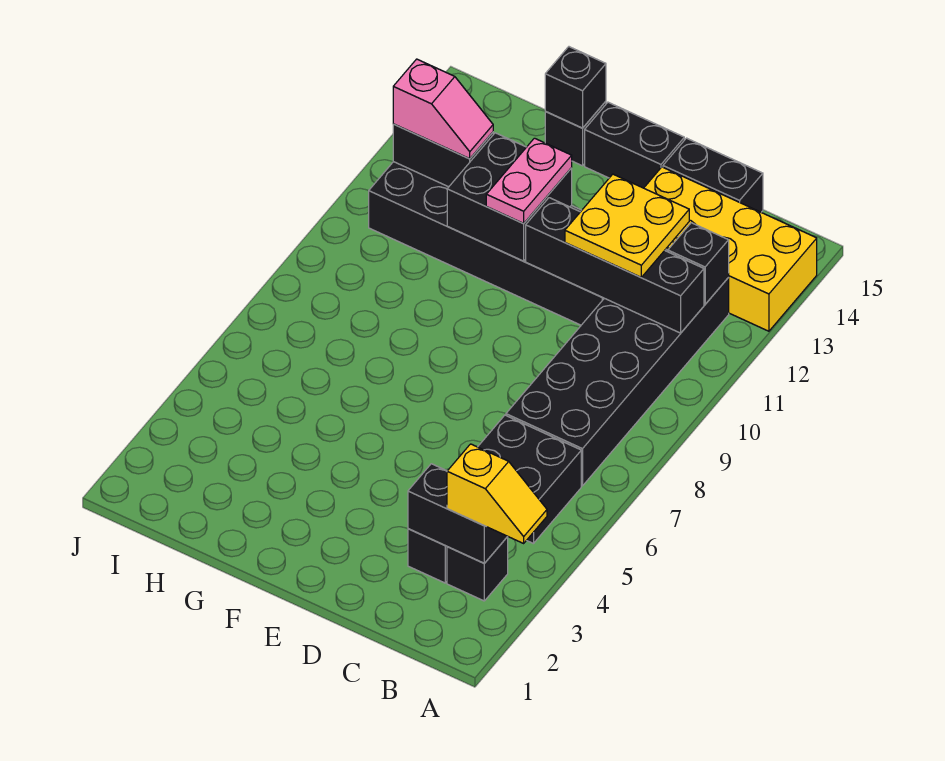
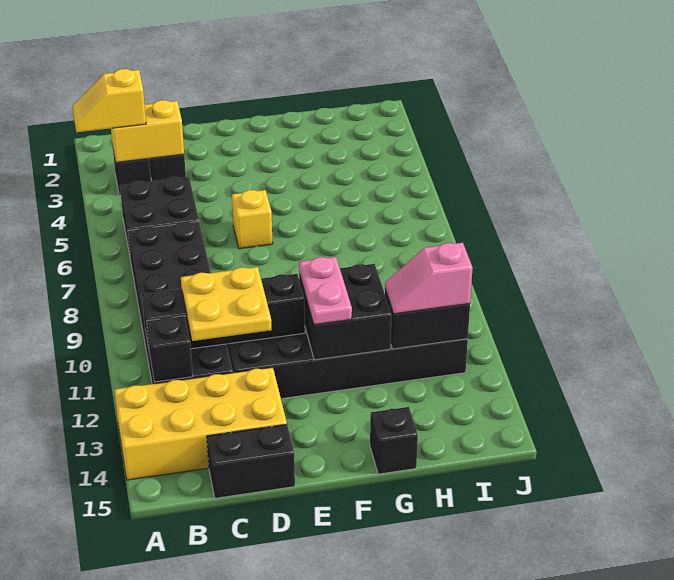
black 1x2 brick [408,464,507,563] -> yellow 1x2 brick [111,100,184,162]
none -> yellow 1x1 brick [232,190,273,249]
black 1x2 brick [585,102,684,188] -> none
black 1x1 brick [545,47,606,128] -> none

